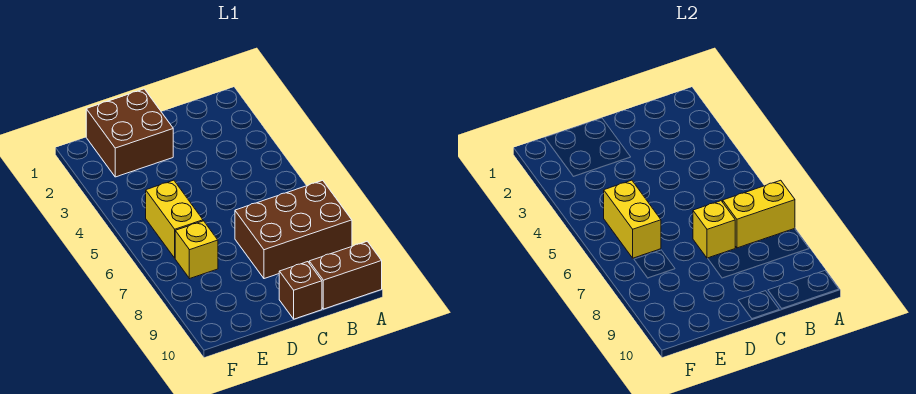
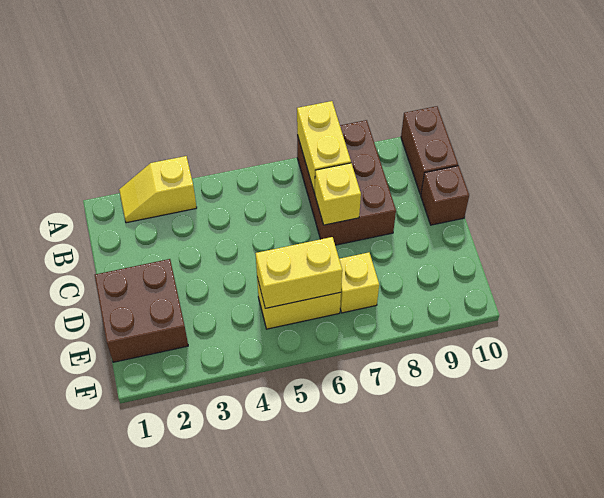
none -> yellow 1x2 slope [119,156,197,223]

